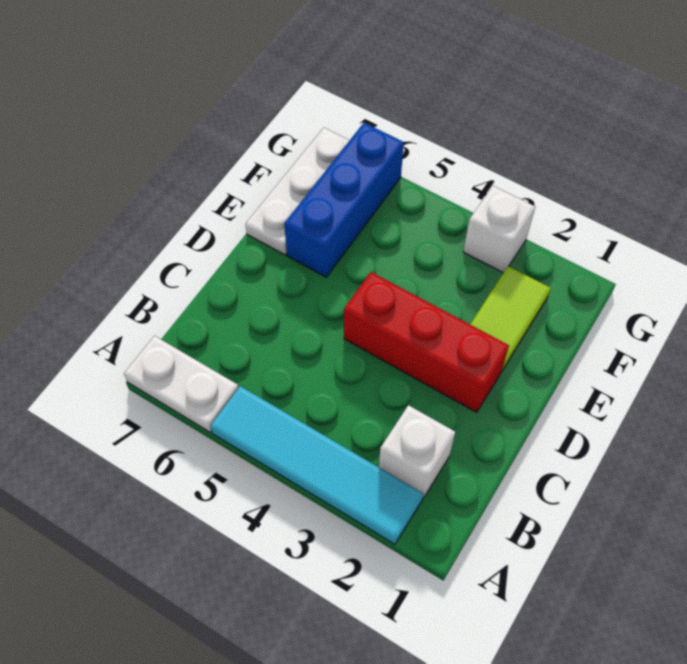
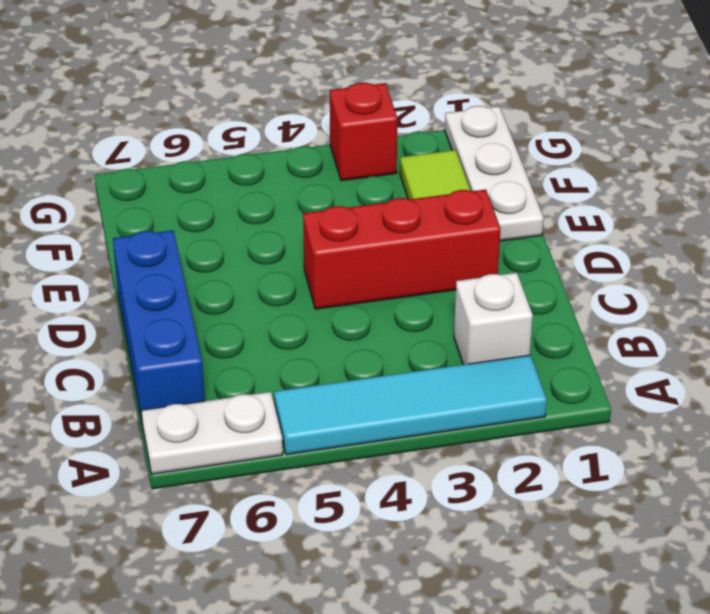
blue 1x3 brick [284,123,404,277] -> blue 1x3 brick moved to [113,230,204,426]
white 1x3 plate [245,128,350,255] -> white 1x3 plate moved to [445,106,544,241]
white 1x1 brick [463,186,535,273] -> red 1x1 brick [330,83,397,181]

